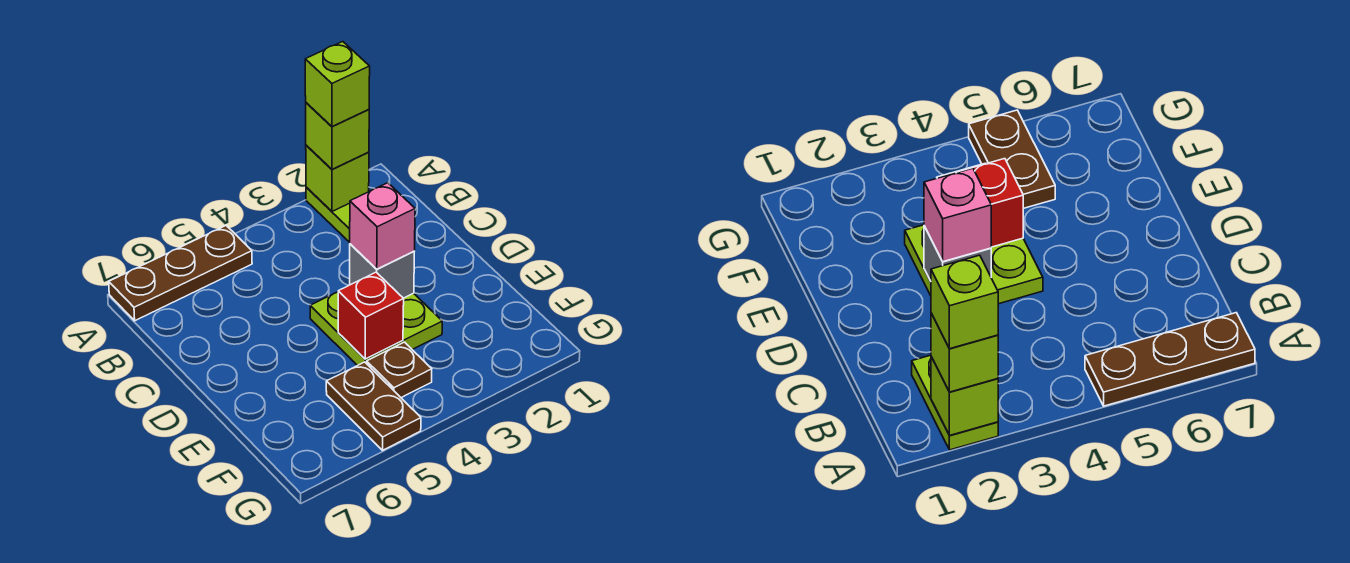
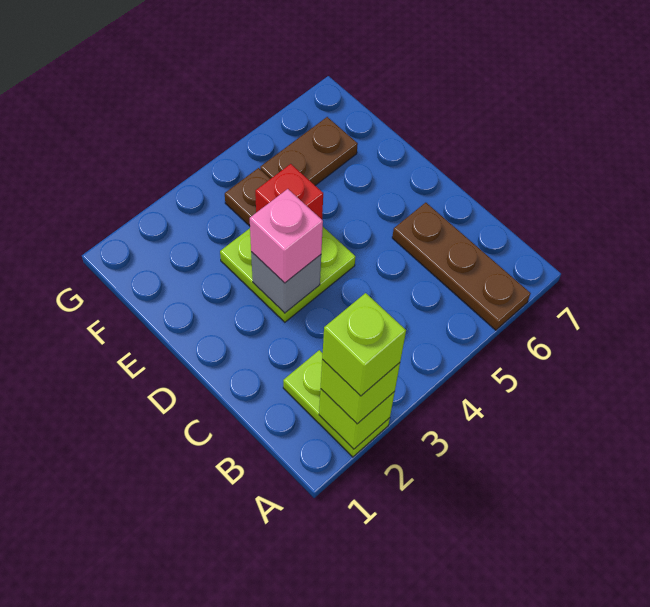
brown 1x3 plate [109,226,252,321] -> brown 1x3 plate turned to [392,203,531,330]
brown 1x2 plate [326,362,421,450] -> brown 1x2 plate turned to [260,117,358,185]

